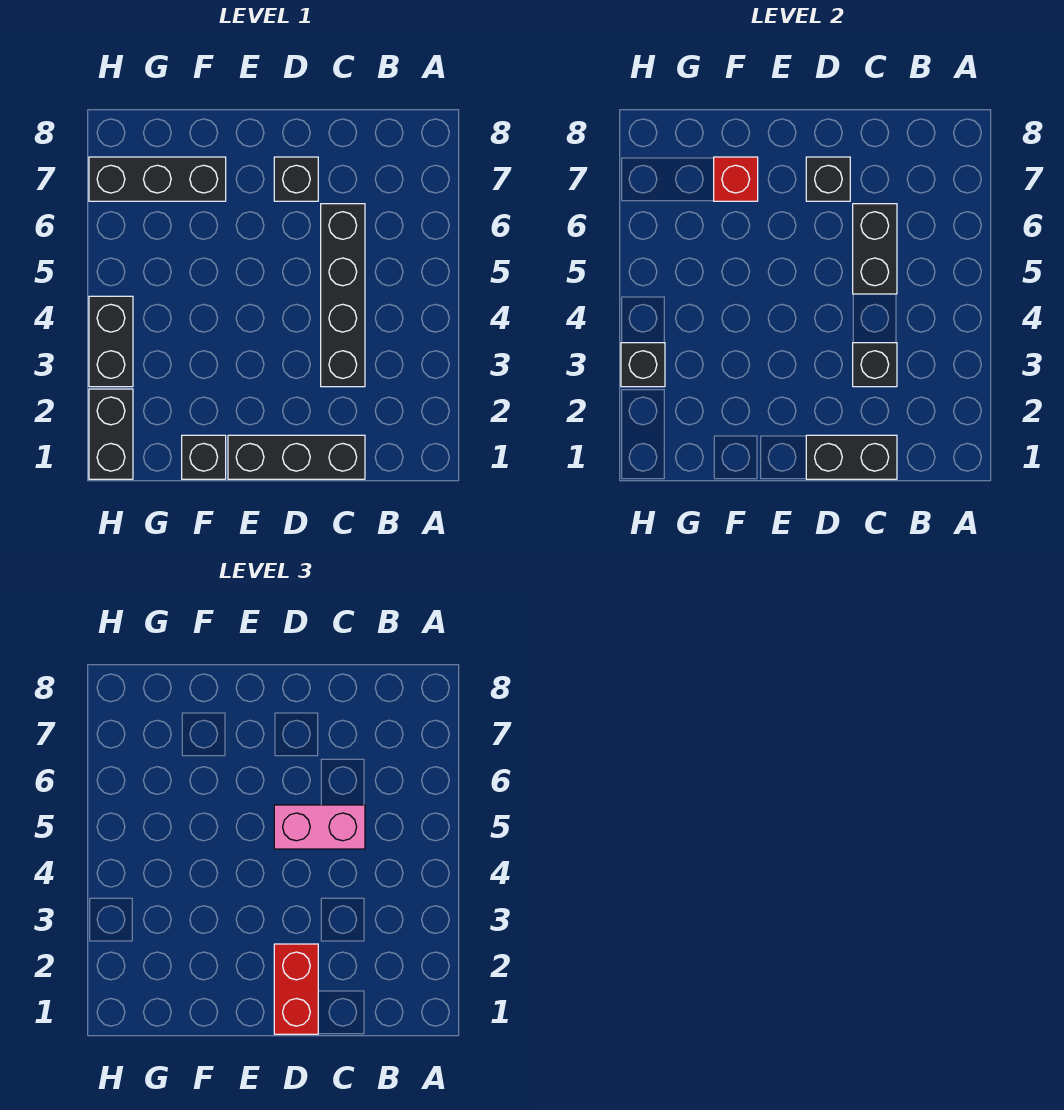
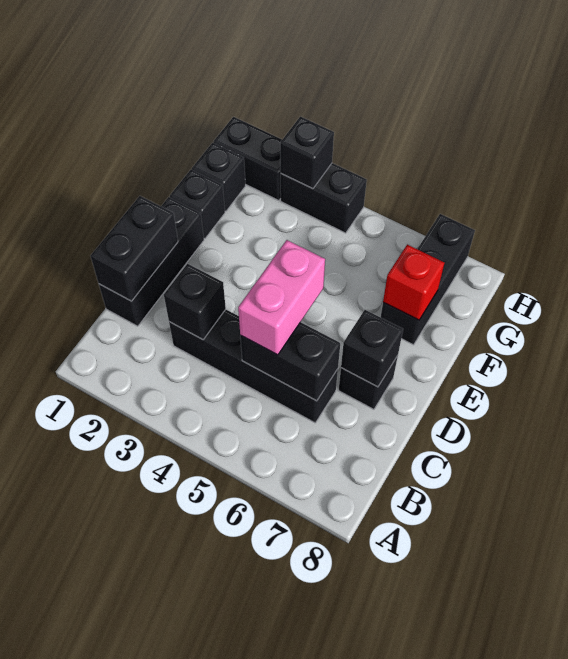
red 1x2 brick [274,944,318,1034] -> none
none -> black 1x1 brick [192,143,245,211]

